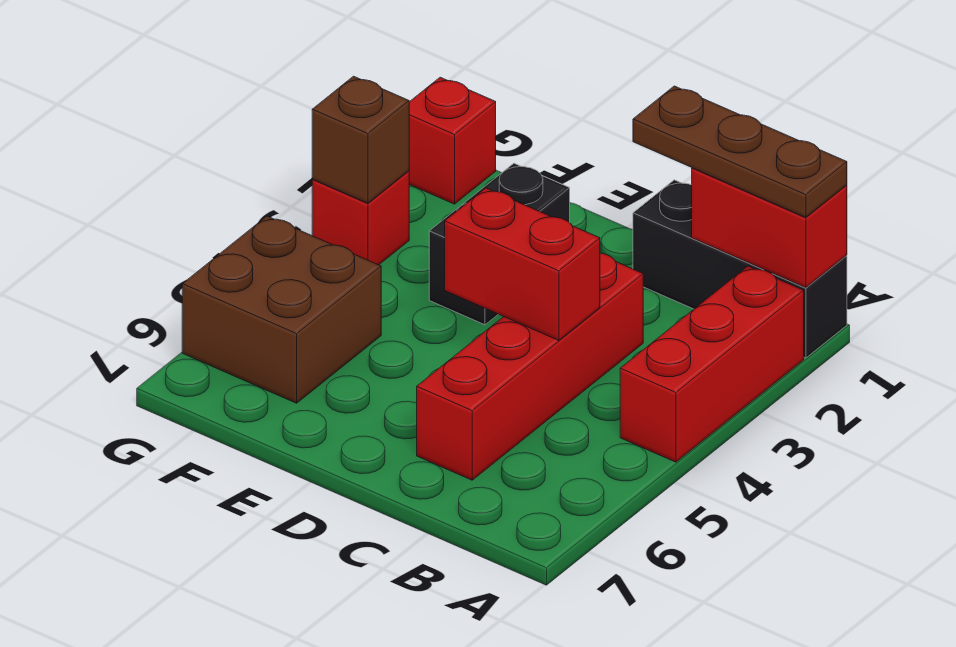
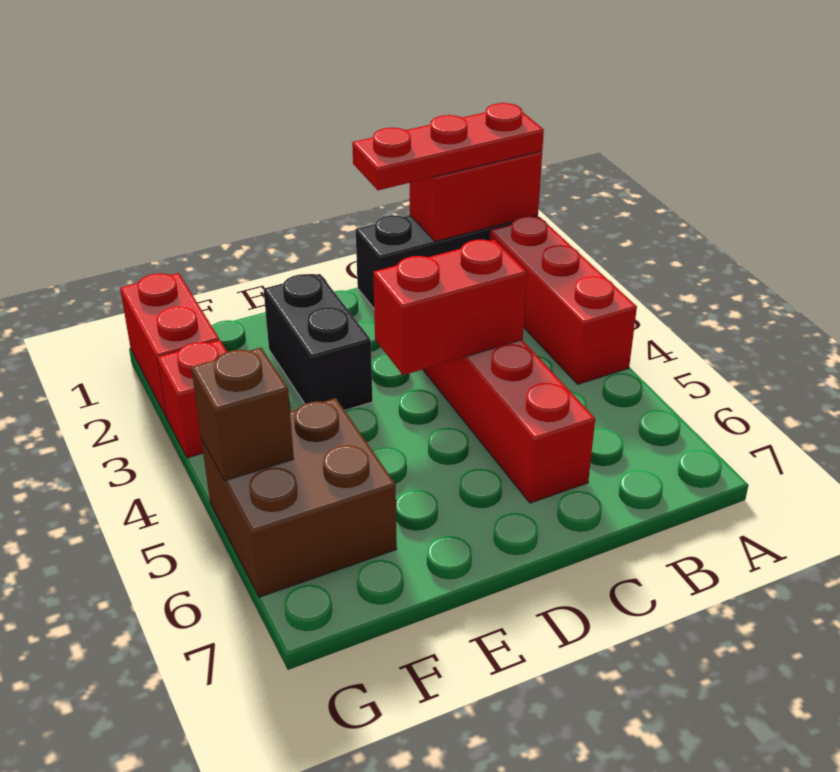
brown 1x3 plate [633,86,847,217] -> red 1x3 plate [352,103,544,190]
red 1x1 brick [409,77,496,204] -> red 1x2 brick [120,273,219,418]
brown 1x1 brick [312,76,409,203] -> brown 1x1 brick moved to [191,348,294,481]

